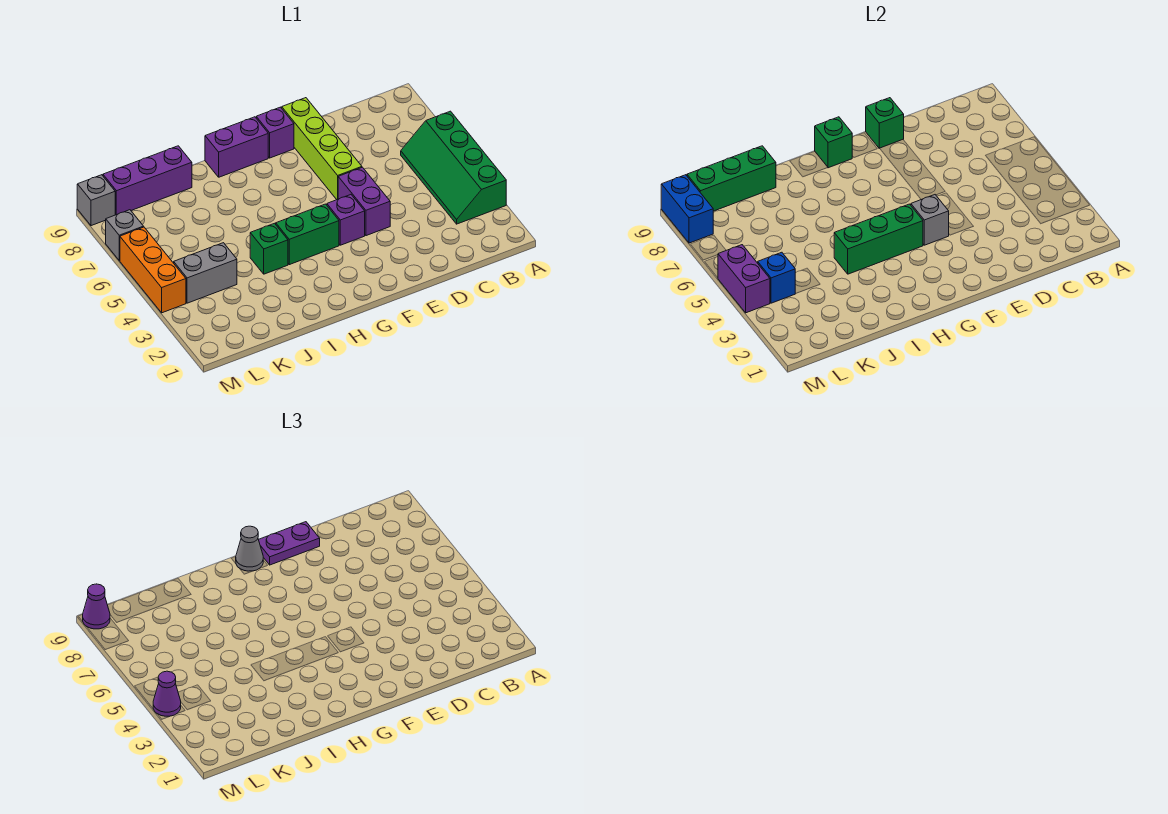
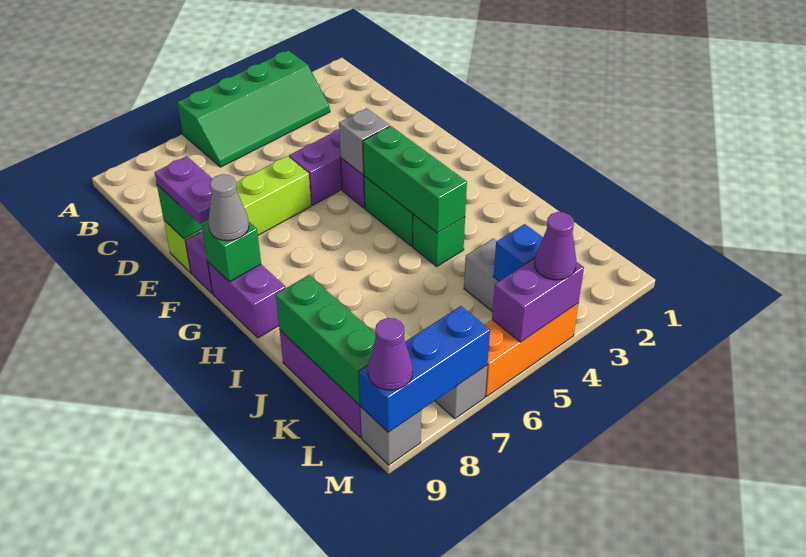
blue 1x2 brick [661,175,713,243] -> blue 1x3 brick [359,306,490,432]

